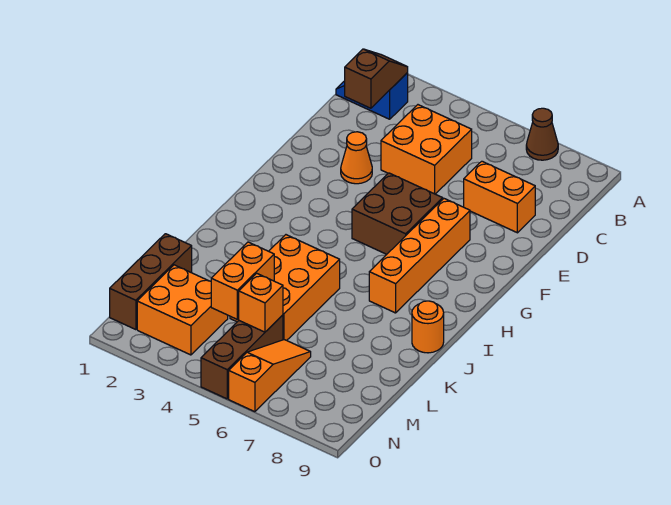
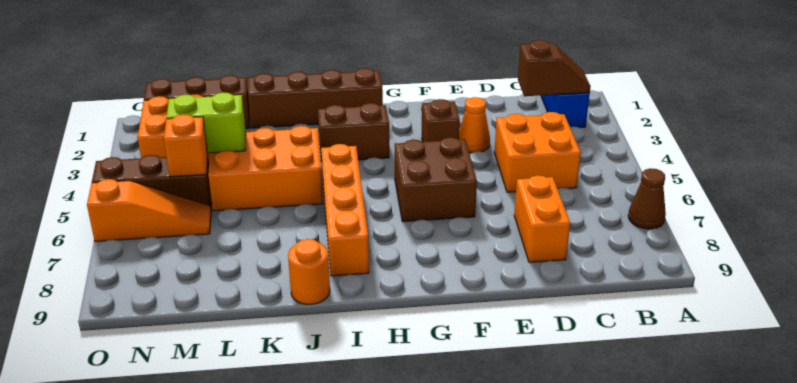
none -> brown 1x1 brick [422,99,460,142]
orange 1x4 brick [369,199,470,313] -> orange 1x4 brick turned to [321,144,369,276]
none -> brown 1x4 brick [248,68,383,128]
none -> brown 1x2 brick [318,103,389,162]
orange 1x2 brick [211,242,274,319] -> lime 1x2 brick [167,92,246,153]

